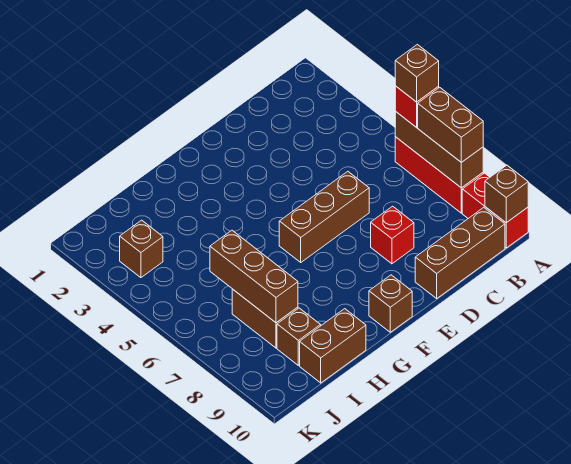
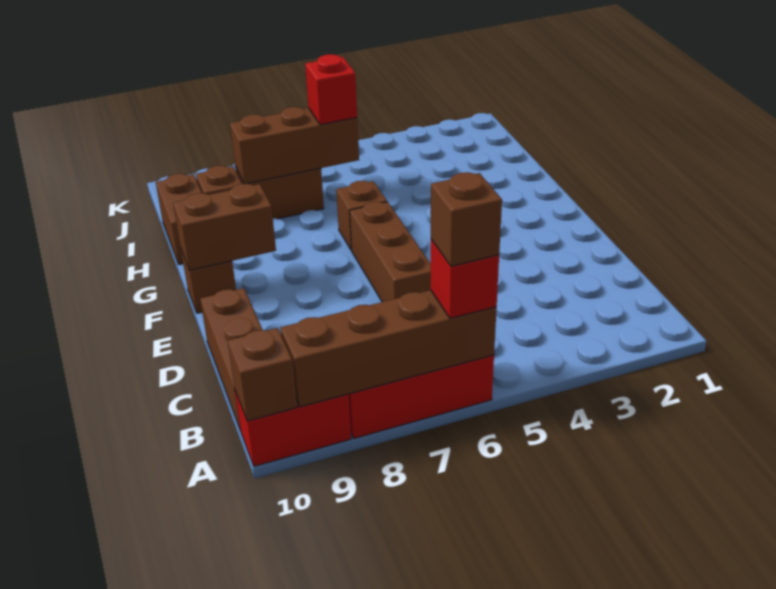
brown 1x3 brick [395,111,483,188] -> brown 1x4 brick [280,290,497,407]
brown 1x2 brick [418,87,483,162] -> brown 1x2 brick moved to [173,184,276,270]
red 1x1 brick [371,206,414,264] -> red 1x1 brick moved to [305,54,357,125]
brown 1x1 brick [120,220,163,278] -> brown 1x1 brick moved to [336,181,387,250]

